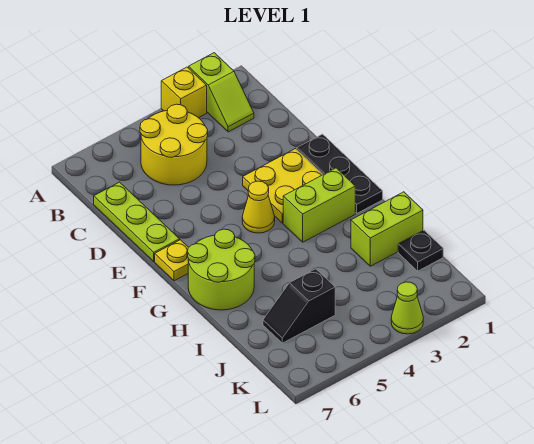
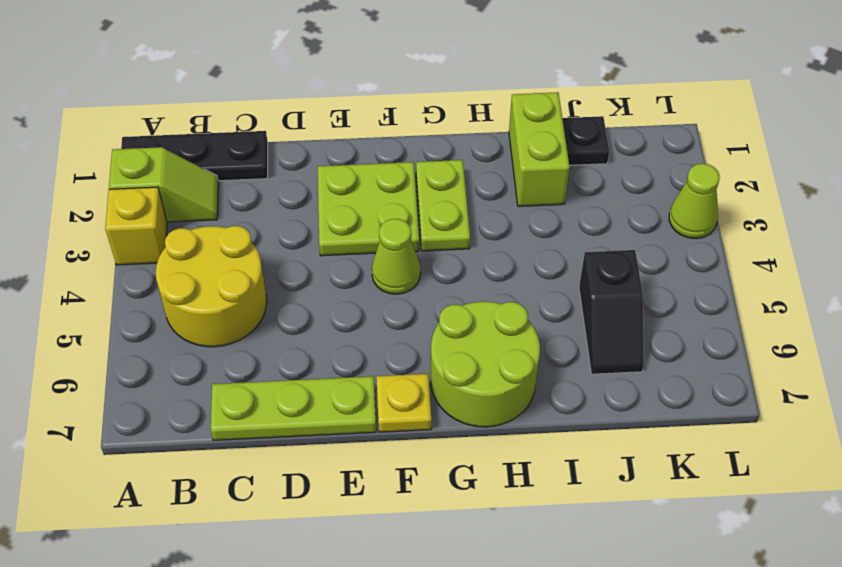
black 1x3 plate [297,134,383,213] -> black 1x3 plate moved to [121,131,268,181]
yellow 2x2 plate [243,149,323,223] -> lime 2x2 plate [318,162,419,256]
yellow 1x1 cone [242,181,275,233] -> lime 1x1 cone [372,219,421,294]
lime 1x2 brick [283,168,355,242] -> lime 1x2 plate [416,160,470,251]

